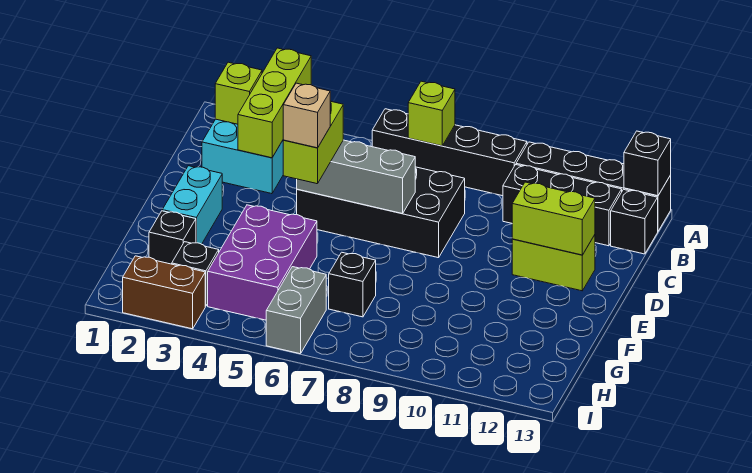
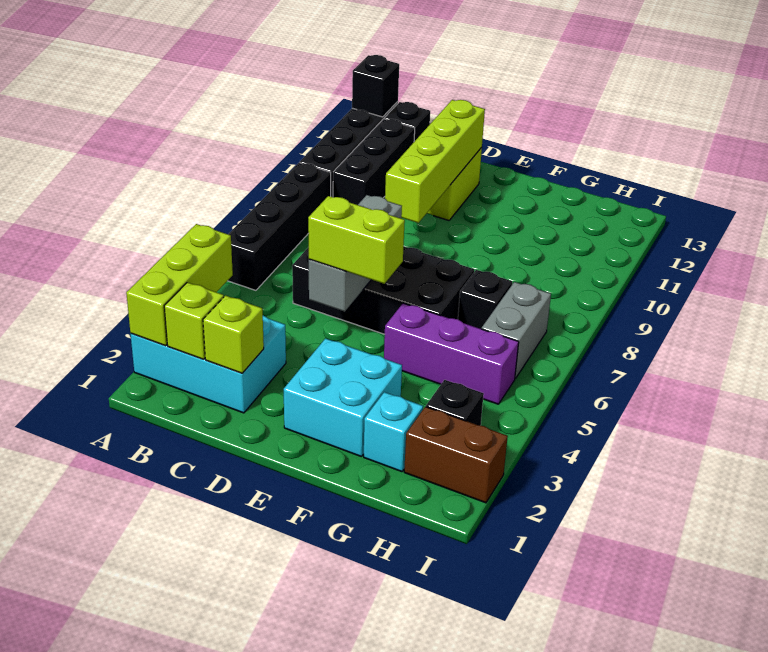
lime 1x3 brick [238,48,311,158] -> lime 1x3 brick turned to [126,224,233,346]
lime 1x1 brick [408,81,455,146] -> lime 1x1 brick moved to [203,296,264,373]
black 2x4 brick [297,167,465,258] -> black 2x4 brick turned to [292,247,474,334]
lime 1x2 brick [512,182,595,255] -> lime 1x4 brick [385,100,485,223]
cyan 1x2 brick [162,166,222,244] -> cyan 2x2 brick [284,339,402,457]
tan 1x1 brick [283,83,330,148] -> none
purple 2x3 brick [208,205,317,320] -> purple 1x3 brick [384,303,519,404]
black 1x1 brick [149,211,196,264] -> cyan 1x1 brick [364,392,423,472]
grey 1x2 brick [266,267,326,354] -> grey 1x2 brick turned to [481,282,551,379]
brown 1x2 brick [123,256,205,329] -> brown 1x2 brick turned to [404,407,508,503]

